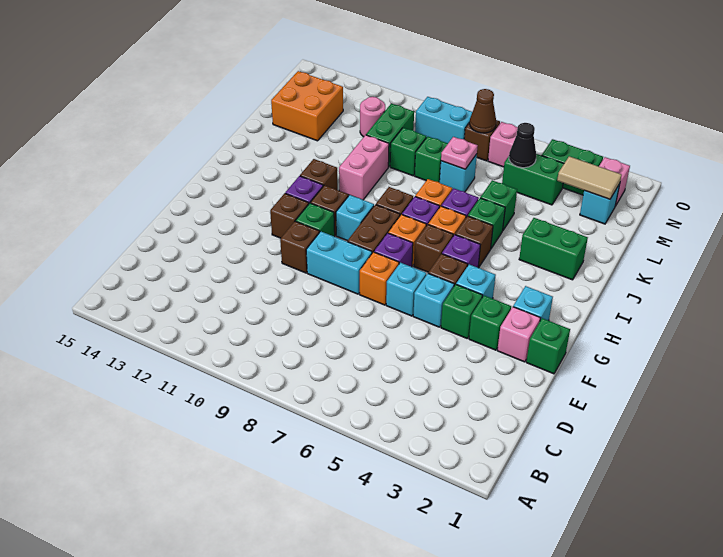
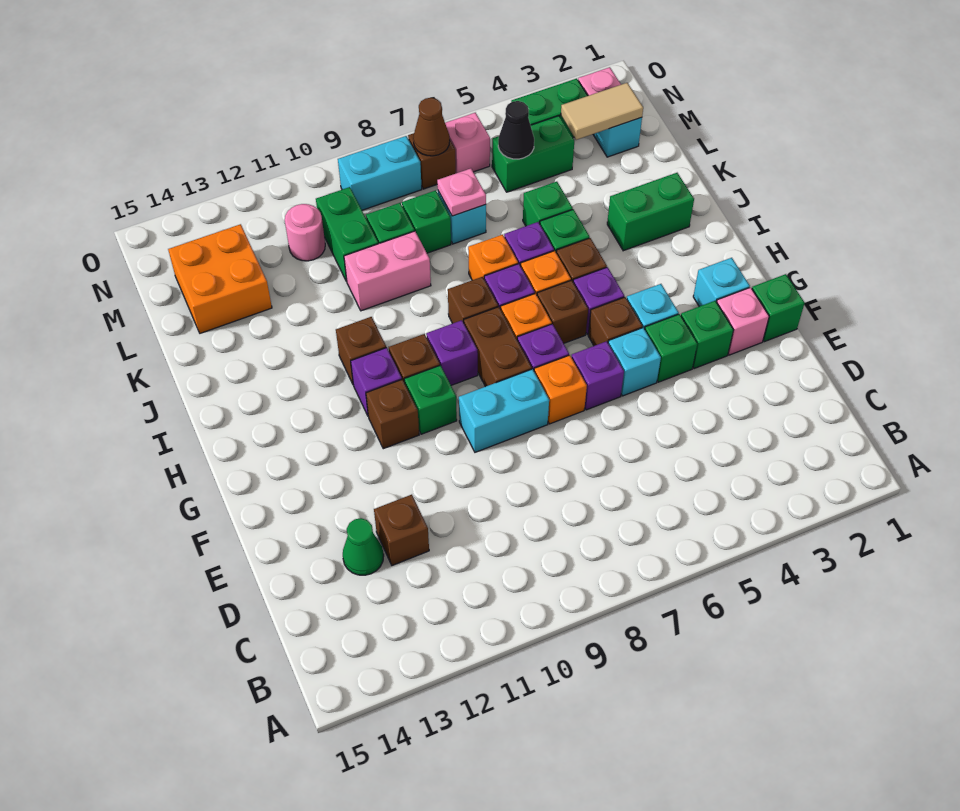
none -> green 1x1 cone [343,518,384,575]
cyan 1x1 brick [386,263,426,316] -> purple 1x1 brick [571,341,624,410]
brown 1x1 brick [280,221,319,273] -> brown 1x1 brick moved to [374,495,429,565]
cyan 1x1 brick [336,195,374,241] -> purple 1x1 brick [426,320,478,385]
pink 1x2 brick [339,135,389,200] -> pink 1x2 brick turned to [344,231,431,311]

